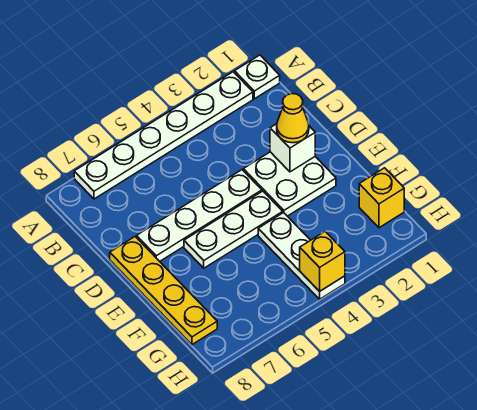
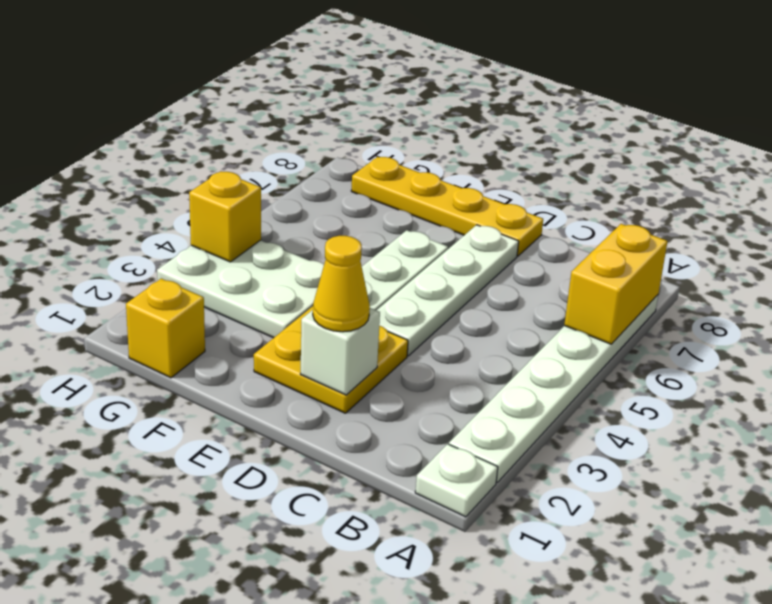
none -> yellow 1x2 brick [564,224,668,344]
white 2x2 plate [243,152,336,216] -> yellow 2x2 plate [254,306,408,413]
white 1x3 plate [258,213,345,299] -> white 2x3 plate [157,240,324,338]

